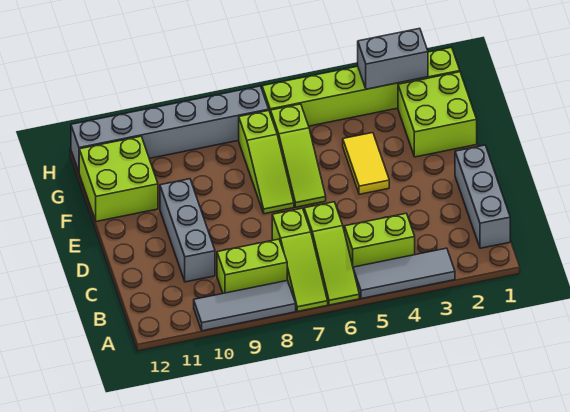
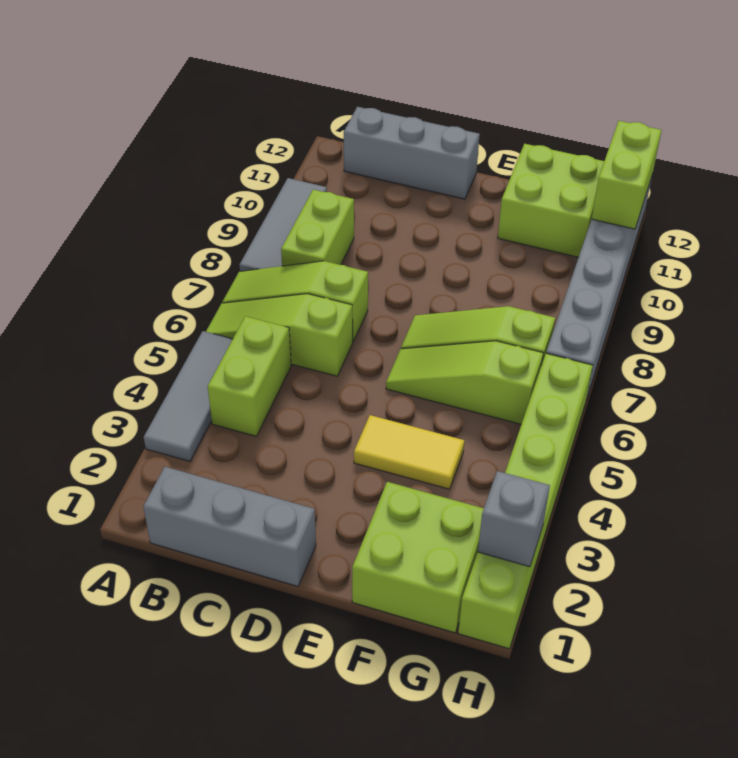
grey 1x3 brick [160,179,215,282] -> grey 1x3 brick moved to [344,107,480,199]
grey 1x2 brick [358,28,428,89] -> grey 1x1 brick [478,471,550,567]
none -> lime 1x2 brick [592,121,662,229]

